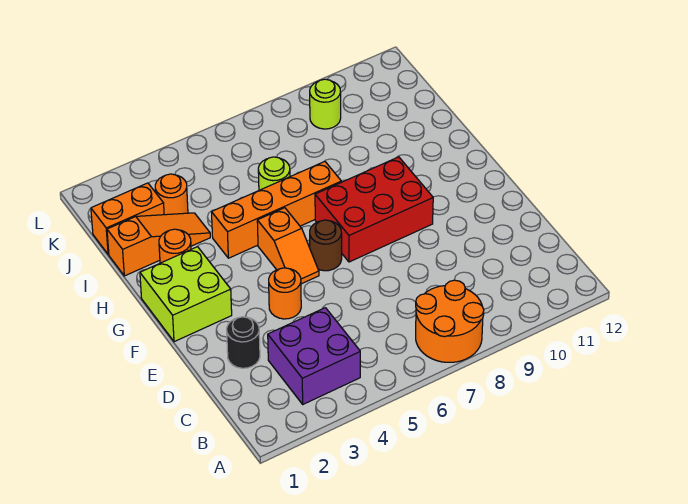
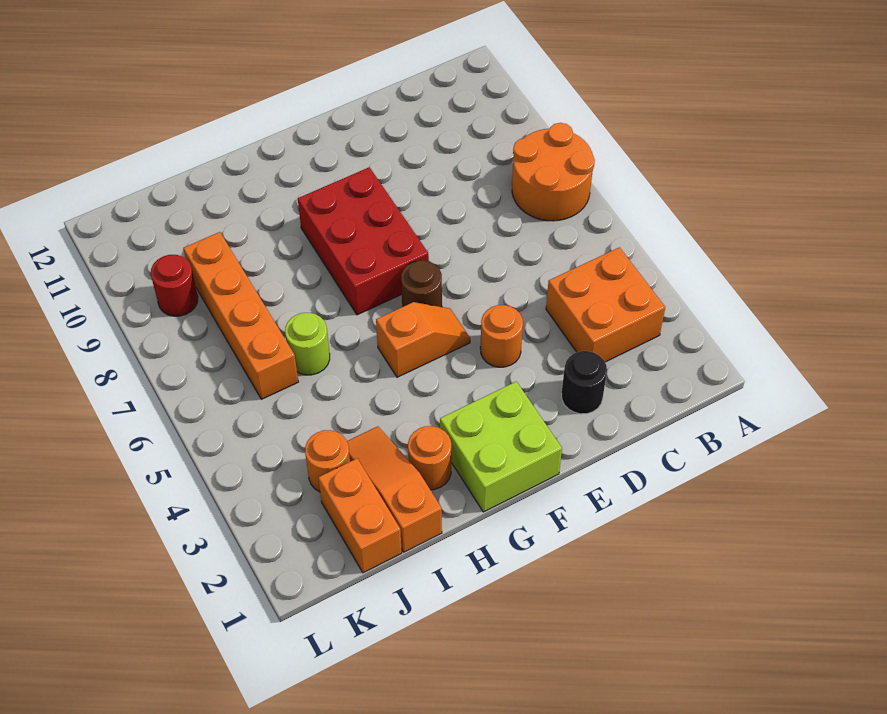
purple 2x2 brick [268,308,360,404] -> orange 2x2 brick [546,247,665,362]
orange 1x4 brick [212,162,341,258] -> orange 1x4 brick moved to [183,232,298,399]
lime 1x1 round brick [310,79,341,129] -> red 1x1 round brick [151,255,198,316]

